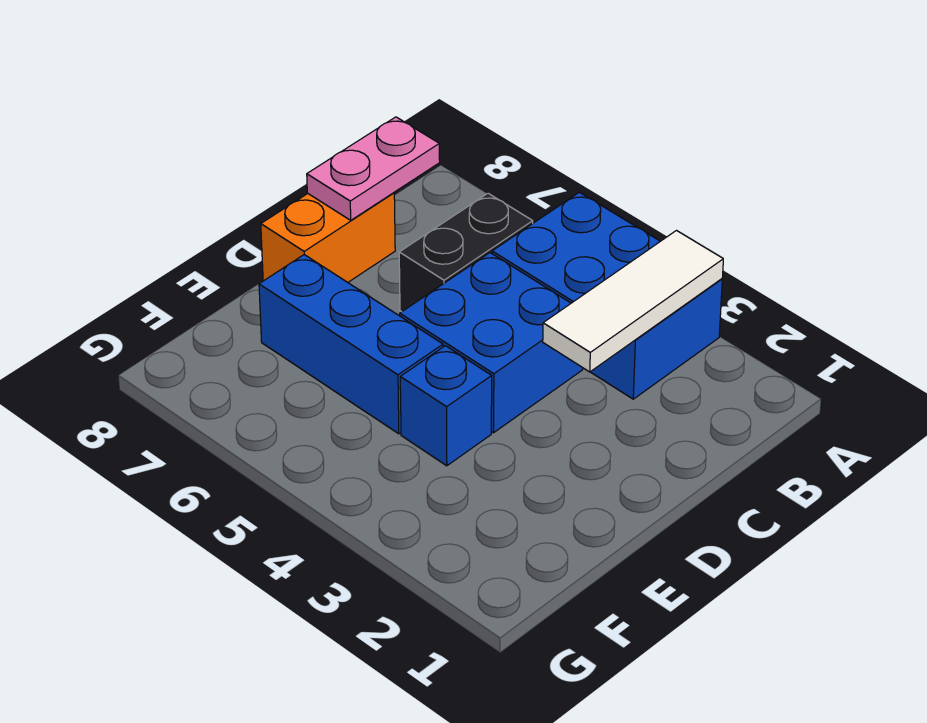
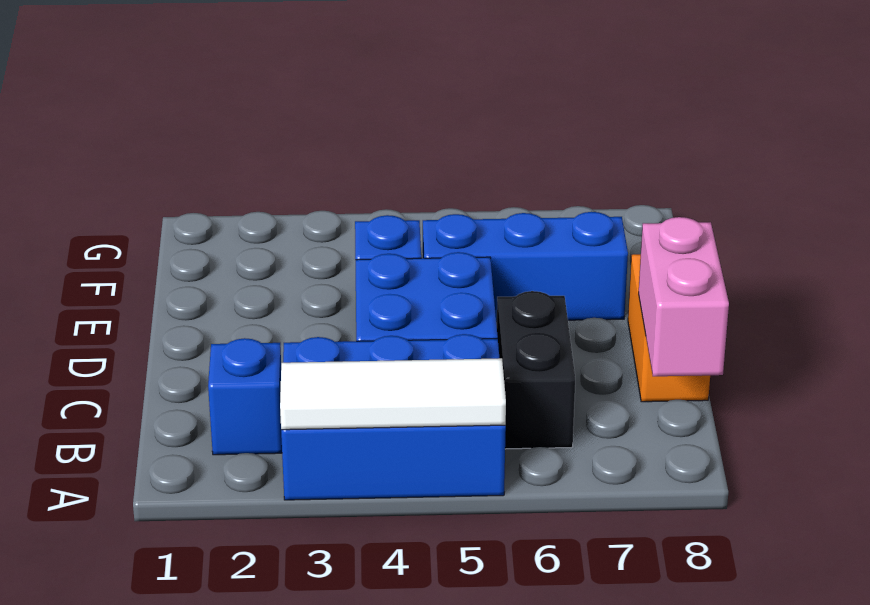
white 1x3 tile [543,231,723,372] -> white 1x3 tile turned to [280,358,506,430]
none -> blue 1x1 brick [208,338,282,455]
pink 1x2 plate [307,117,440,220] -> pink 1x2 brick [639,217,729,376]

